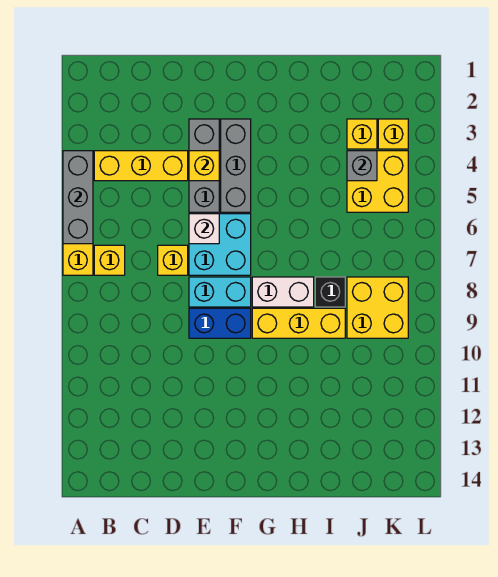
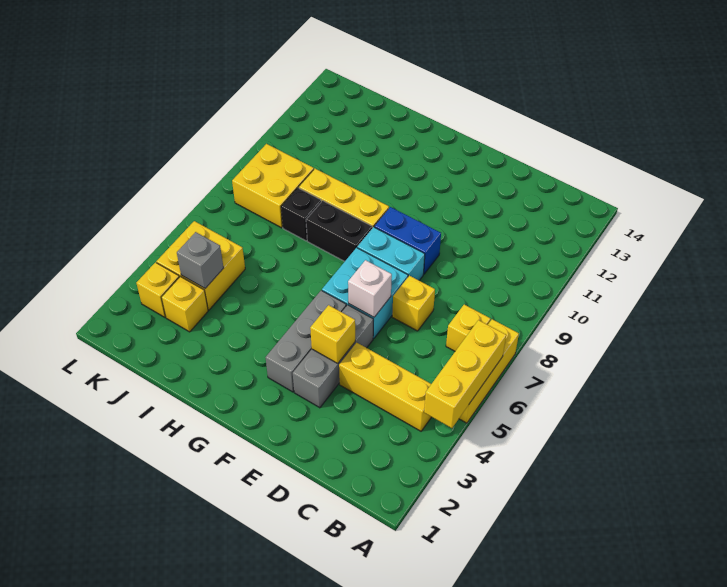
grey 1x3 brick [63,151,93,244] -> yellow 1x3 brick [424,320,506,428]
white 1x2 brick [252,277,314,307] -> black 1x2 brick [306,201,372,262]

